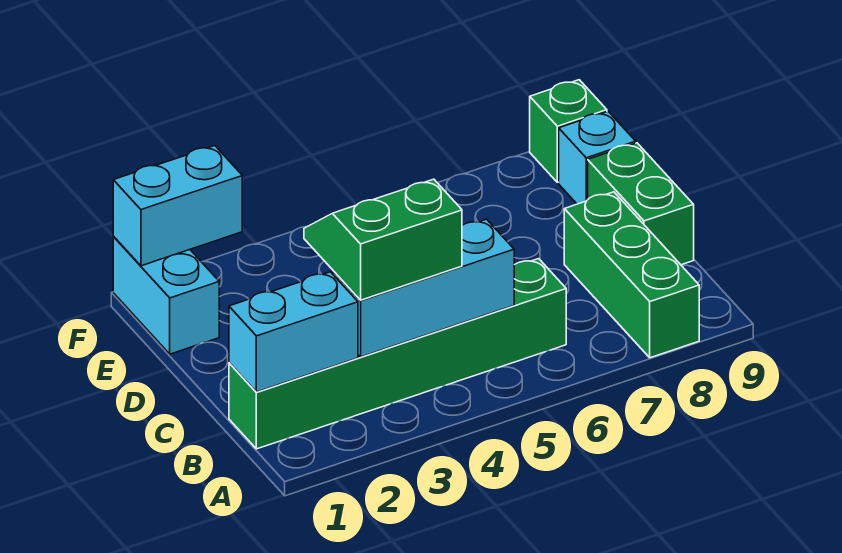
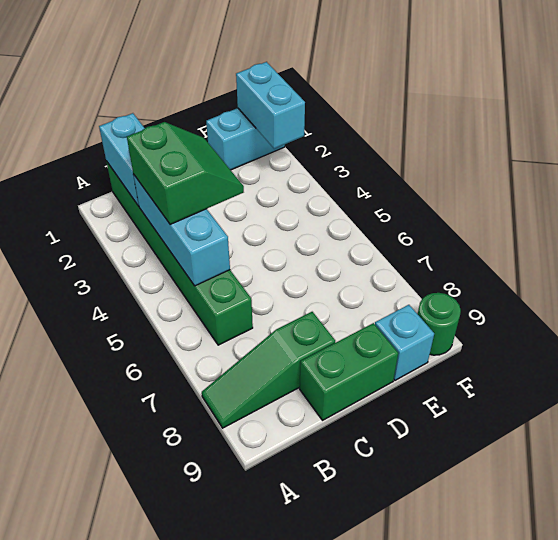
green 1x3 brick [564,192,699,358] -> green 1x3 slope [202,312,335,428]
green 1x1 brick [530,80,607,182] -> green 1x1 round brick [418,293,461,355]

